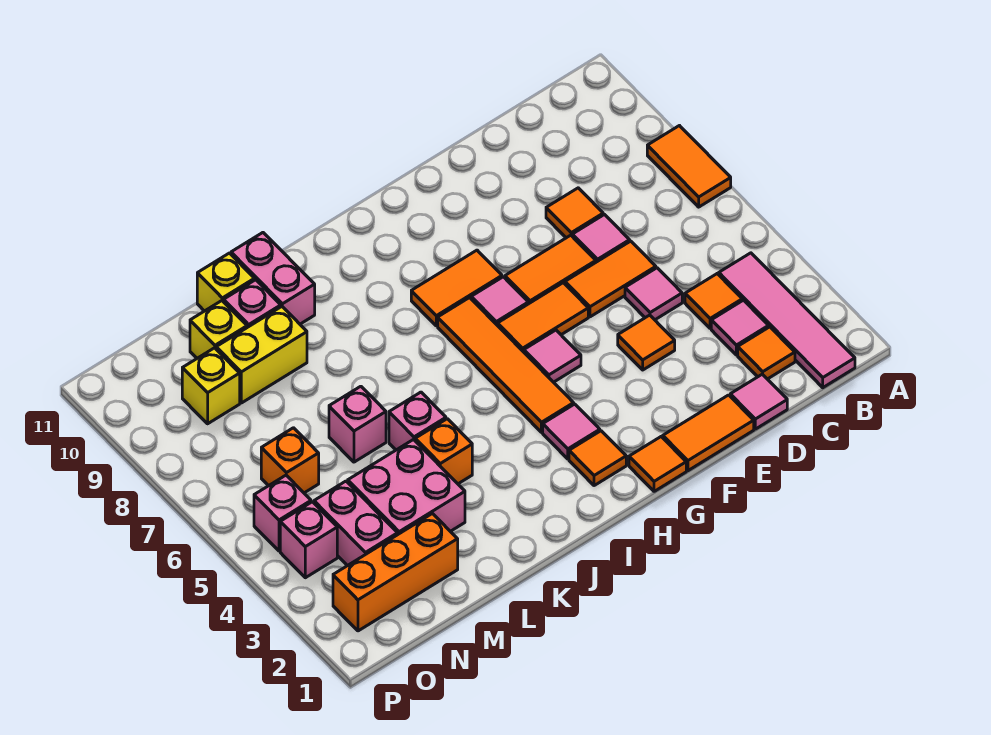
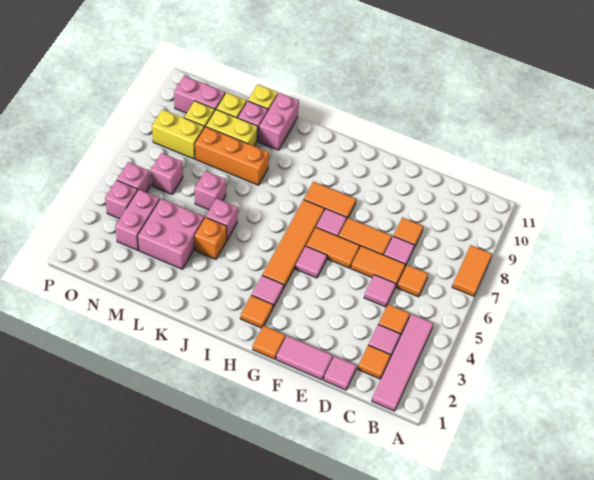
orange 1x2 tile [663,395,754,471] -> pink 1x2 tile [276,336,333,380]
orange 1x1 tile [618,315,675,370] -> orange 1x1 tile moved to [397,265,428,297]
orange 1x3 brick [333,514,458,631] -> orange 1x3 brick moved to [195,126,269,185]
orange 1x1 brick [261,428,319,493] -> pink 1x1 brick [151,153,183,194]
none -> yellow 1x2 brick [152,109,204,159]
none -> pink 1x2 brick [174,76,225,113]

